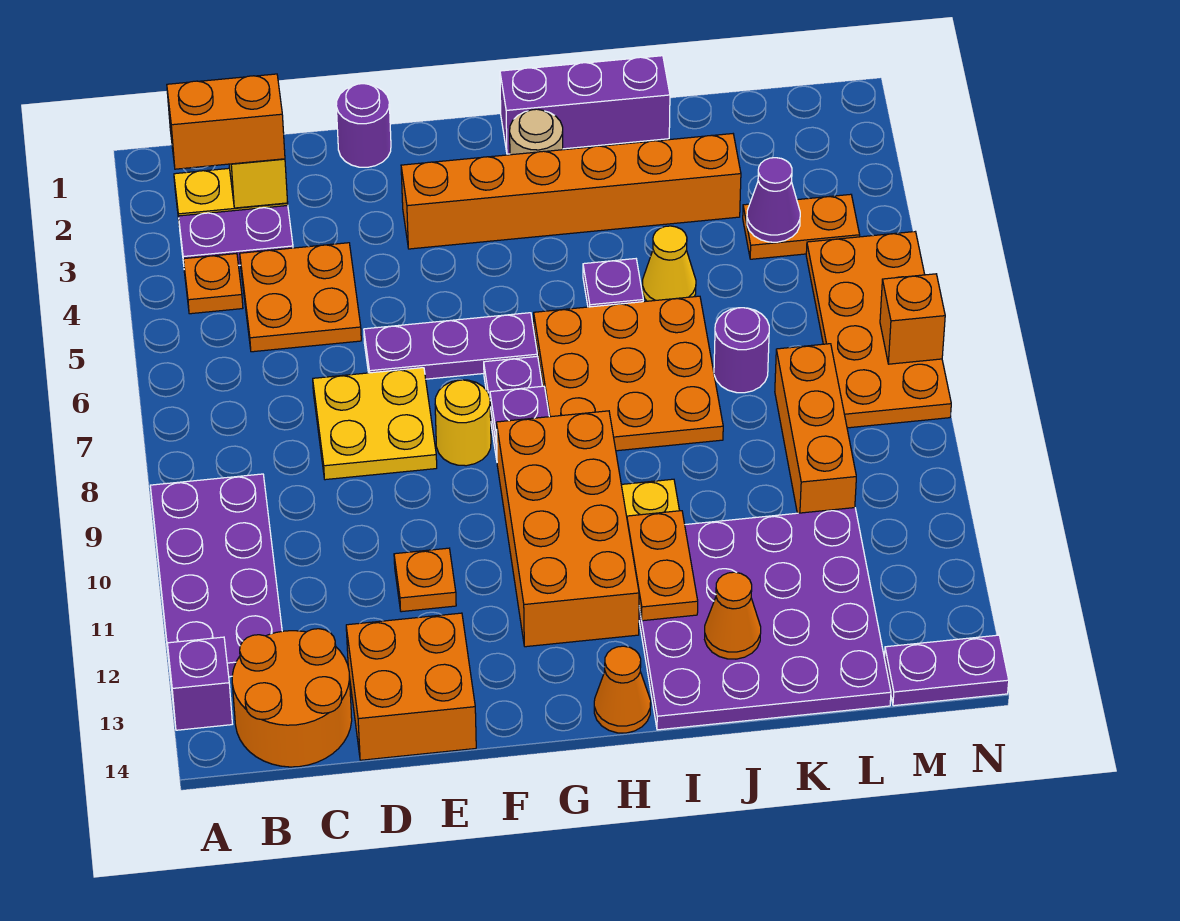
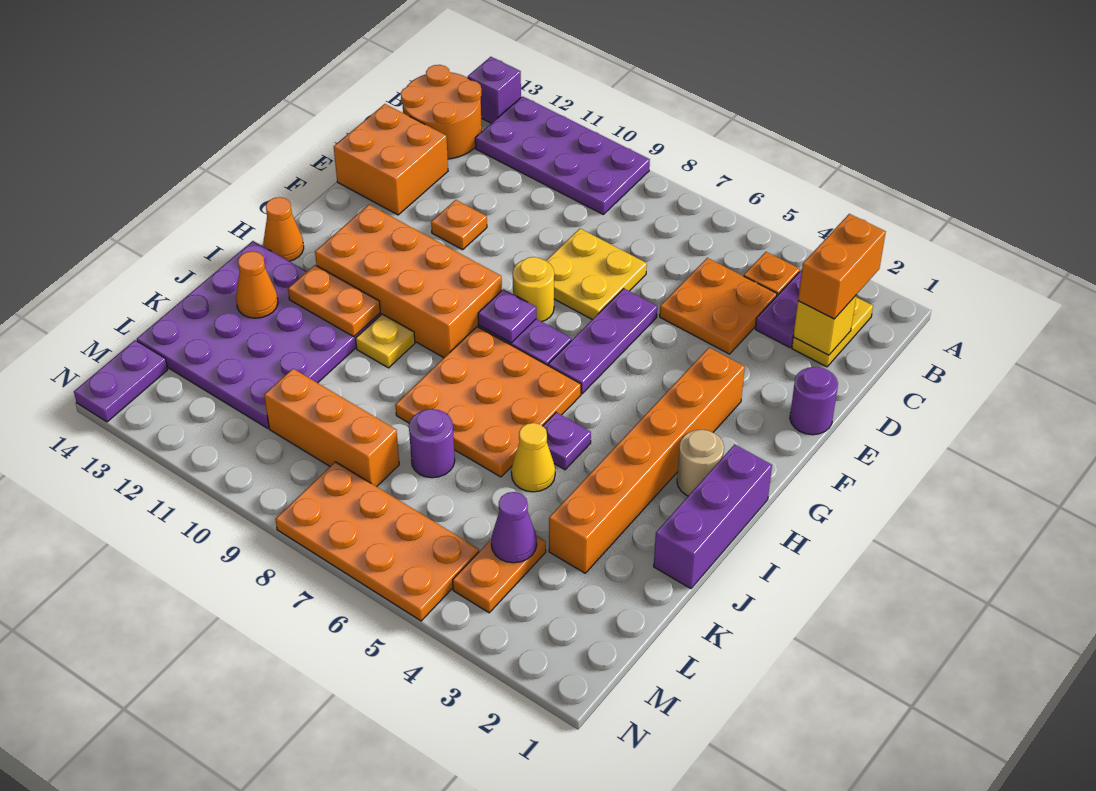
orange 1x1 brick [880,274,945,364] -> none

